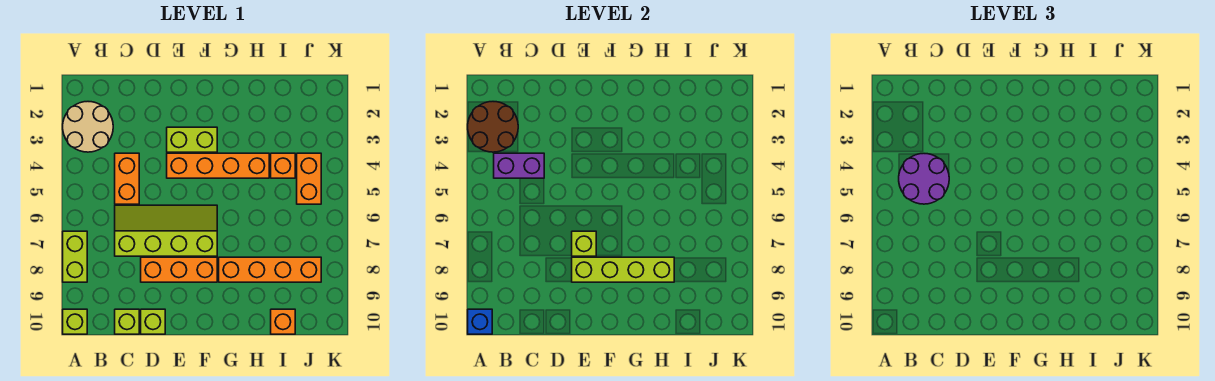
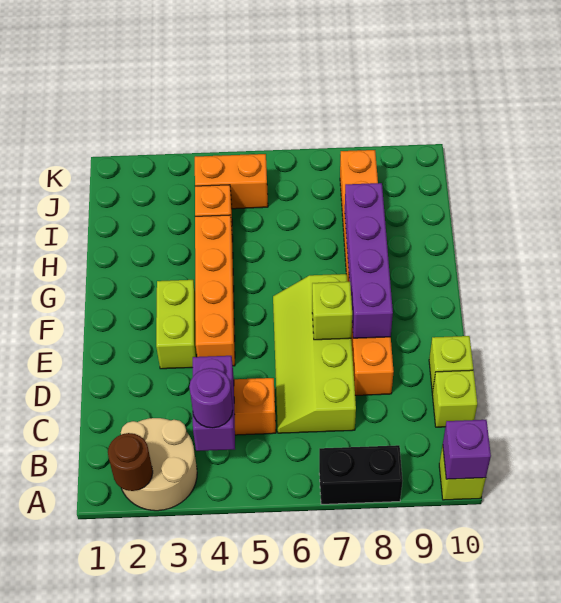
brown 2x2 round brick [468,102,518,152] -> brown 1x1 round brick [108,433,153,491]
lime 1x2 brick [63,231,87,282] -> black 1x2 brick [319,445,403,504]
blue 1x1 brick [468,309,492,334] -> purple 1x1 brick [443,420,491,479]
purple 2x2 round brick [899,154,949,204] -> purple 1x1 round brick [189,368,233,428]
lime 1x4 brick [572,257,674,282] -> purple 1x4 brick [345,183,393,338]
orange 1x1 brick [271,309,295,334] -> none

